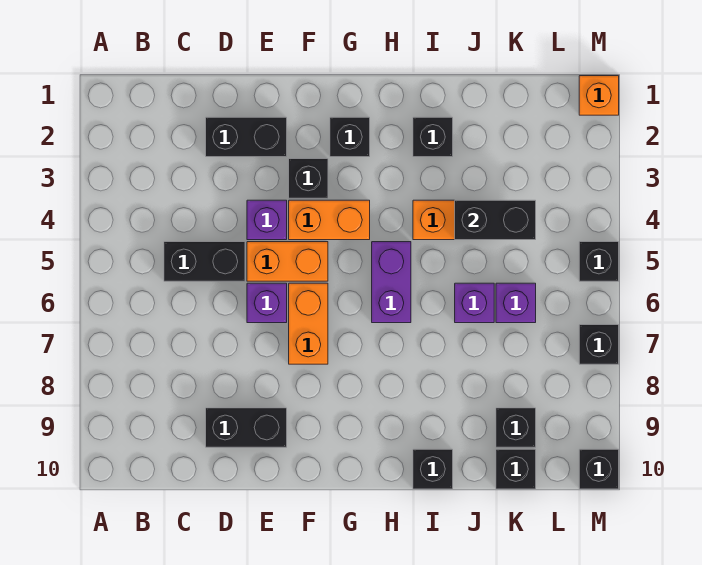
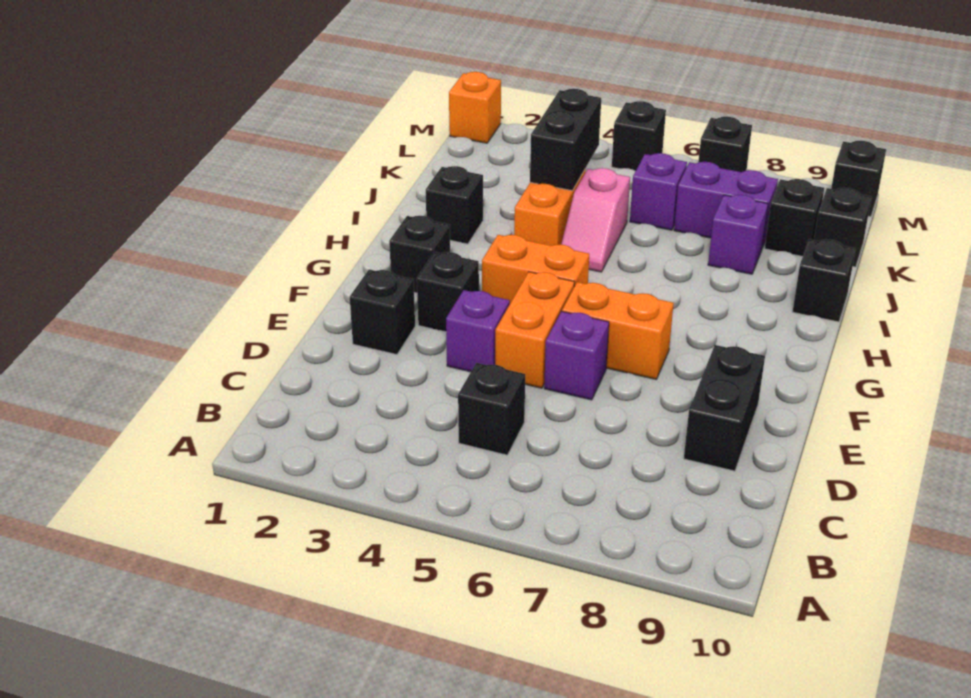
black 1x2 brick [164,242,245,281] -> black 1x1 brick [458,363,525,455]
black 1x2 brick [206,117,287,157] -> black 1x1 brick [350,269,415,355]
orange 1x2 brick [289,200,370,240] -> orange 1x2 brick turned to [482,235,589,303]
purple 1x2 brick [372,242,411,323] -> purple 1x2 brick moved to [674,162,778,247]
none -> pink 1x2 slope [561,168,630,272]
purple 1x1 brick [455,283,494,323] -> purple 1x1 brick moved to [708,195,768,274]

